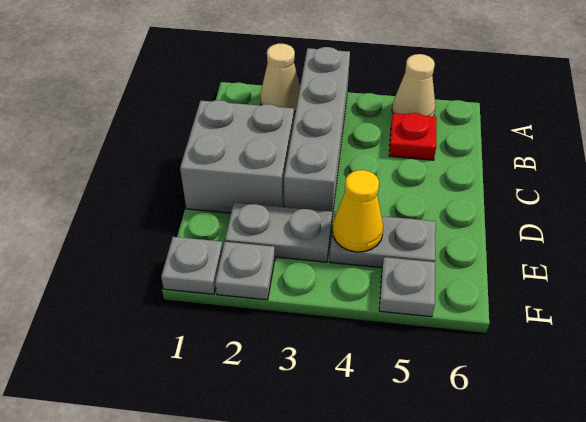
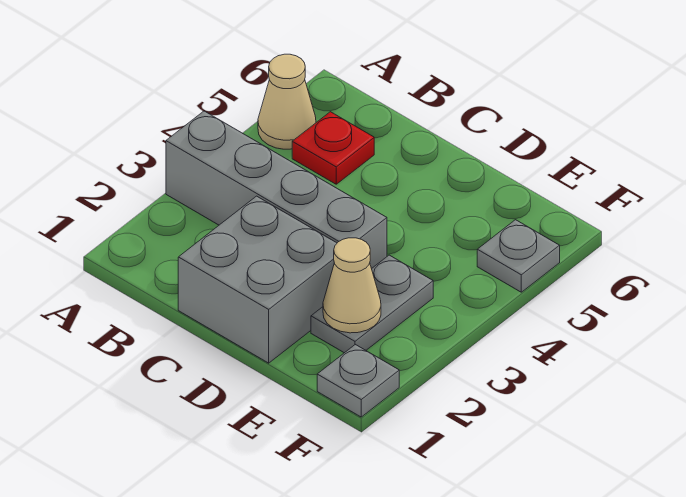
tan 1x1 cone [261,44,300,112] -> tan 1x1 cone moved to [323,238,381,333]
grey 1x2 plate [330,212,436,268] -> none
yellow 1x1 cone [333,170,383,252] -> none
grey 1x1 plate [215,242,275,300] -> none

